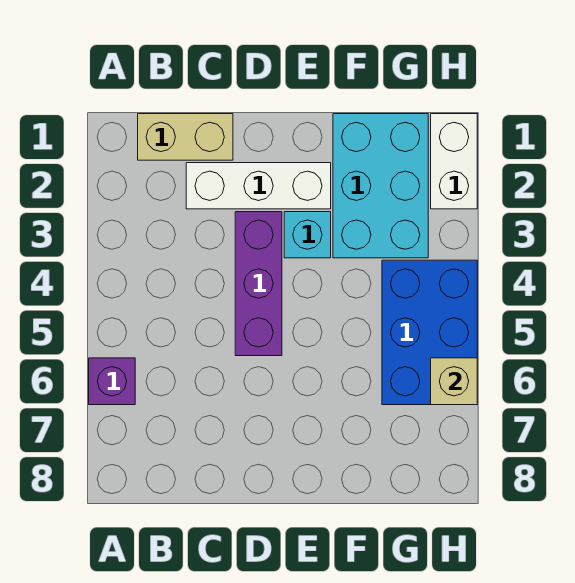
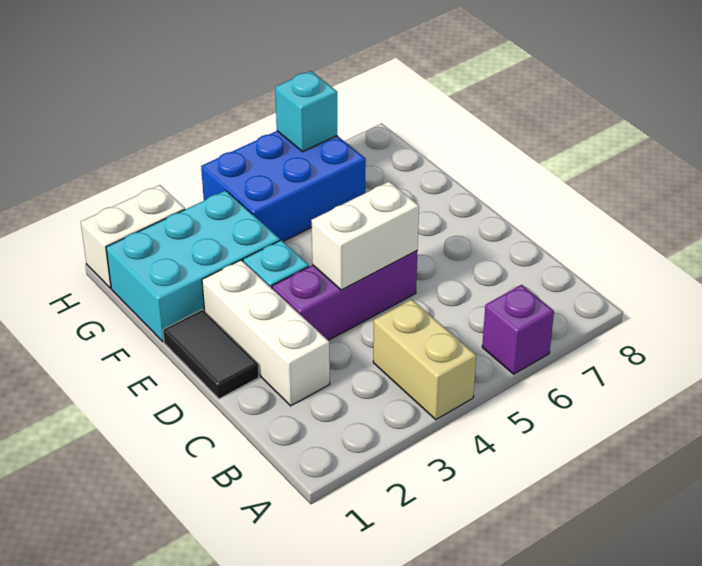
tan 1x2 brick [138,114,233,160] -> tan 1x2 brick moved to [373,299,476,420]
none -> black 1x2 tile [163,310,259,399]
none -> white 1x2 brick [311,182,419,290]
tan 1x1 brick [431,358,477,405] -> cyan 1x1 brick [275,71,337,152]

